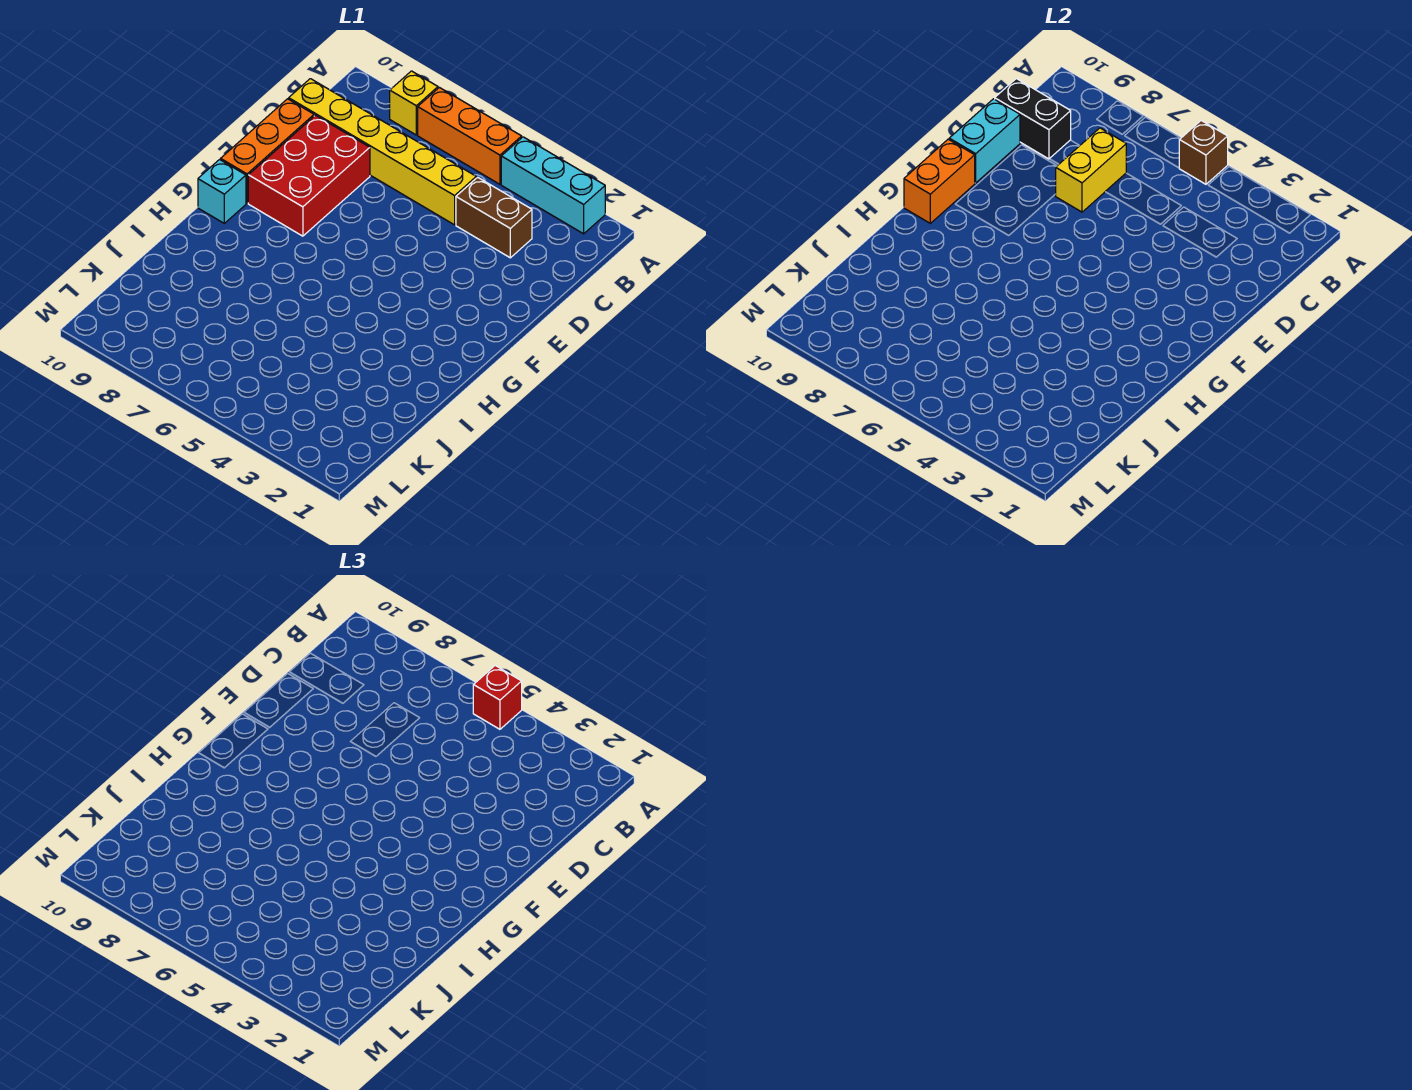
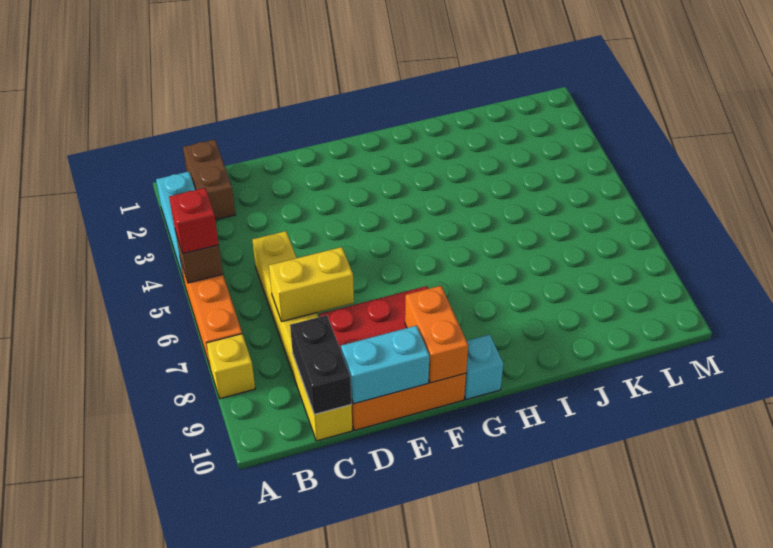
brown 1x2 brick [456,177,532,258] -> brown 1x2 brick moved to [183,140,235,220]
orange 1x2 brick [904,139,975,223] -> orange 1x2 brick turned to [405,286,468,383]

